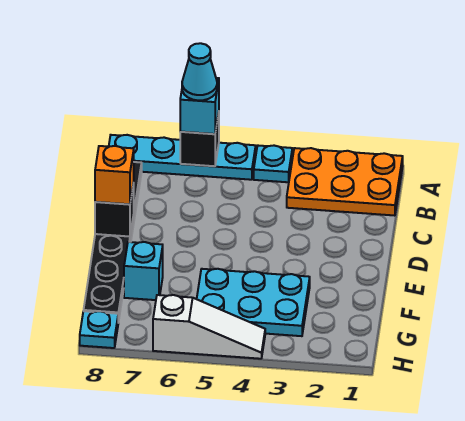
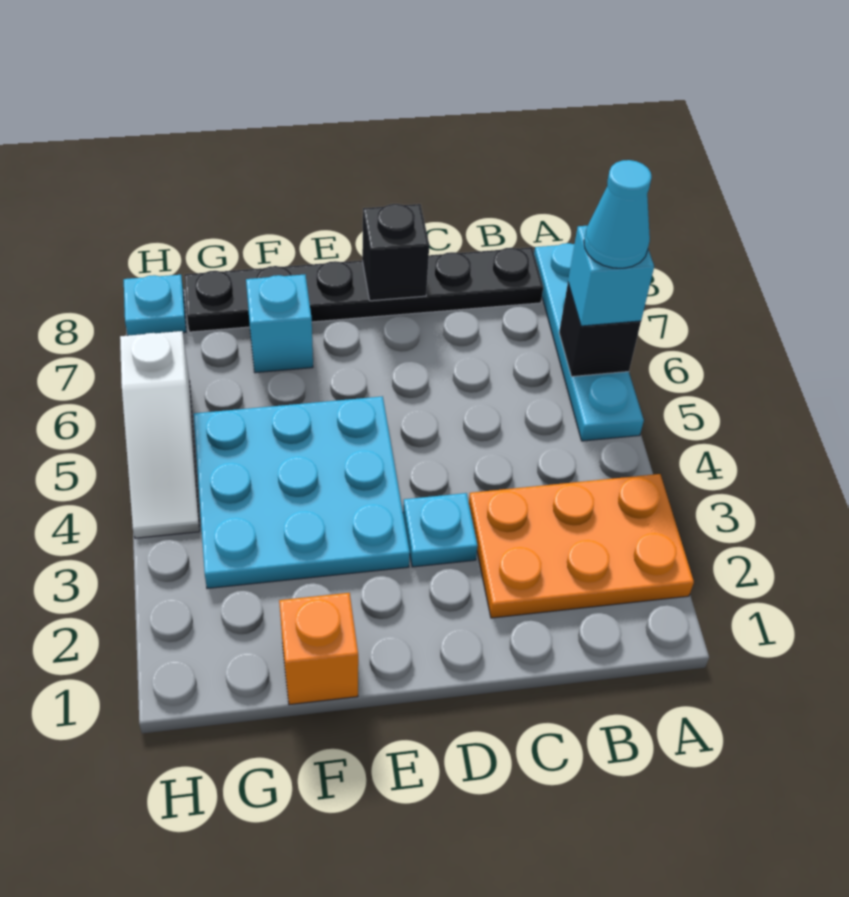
orange 2x3 plate [287,148,403,216] -> orange 2x3 plate turned to [469,474,694,618]
cyan 1x1 plate [254,146,292,182] -> cyan 1x1 plate moved to [403,493,478,567]
orange 1x1 brick [95,146,134,204] -> orange 1x1 brick moved to [279,593,358,705]
cyan 2x3 plate [197,269,310,336] -> cyan 3x3 plate [194,396,410,588]

